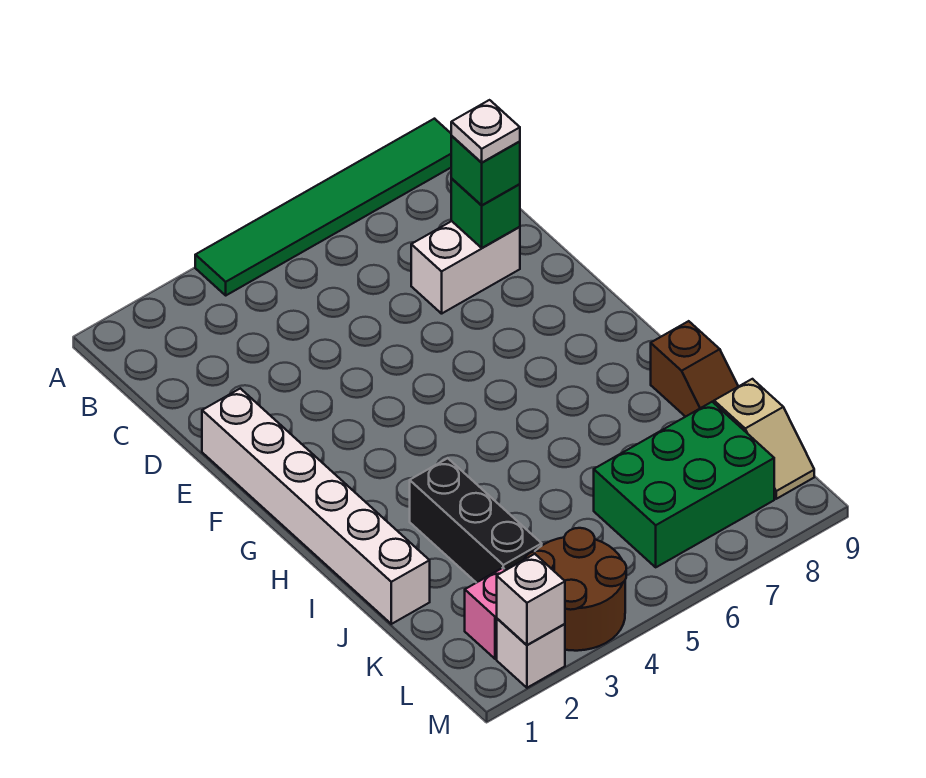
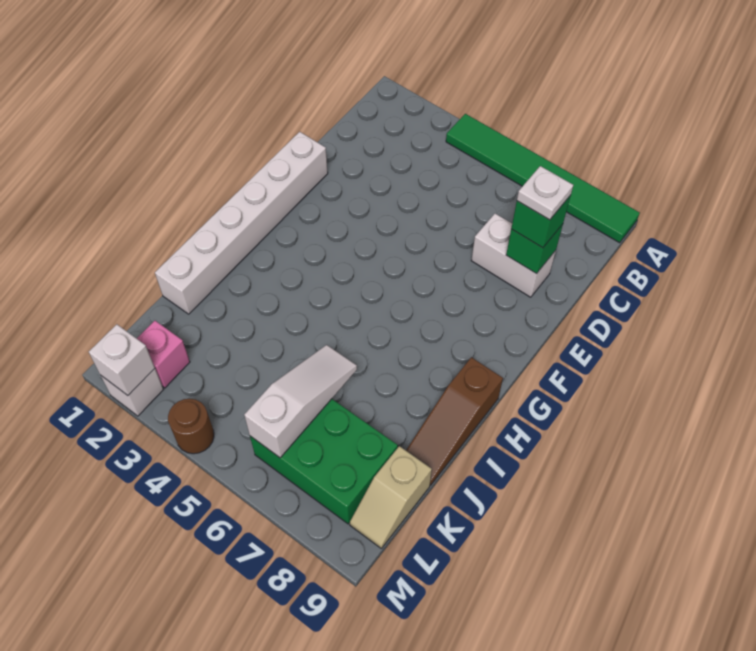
black 1x3 brick [410,458,542,583] -> none
brown 1x2 slope [651,321,738,417] -> brown 1x3 slope [406,357,503,485]
none -> white 1x3 slope [244,345,357,458]
brown 2x2 round brick [524,528,626,651] -> brown 1x1 round brick [168,399,214,454]

